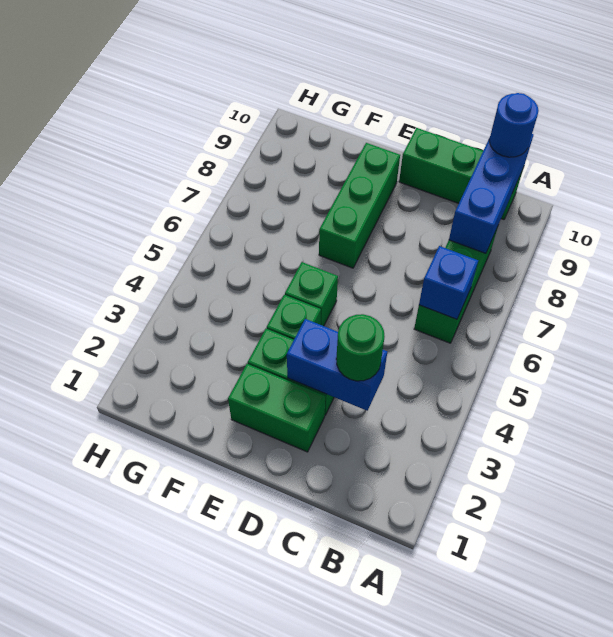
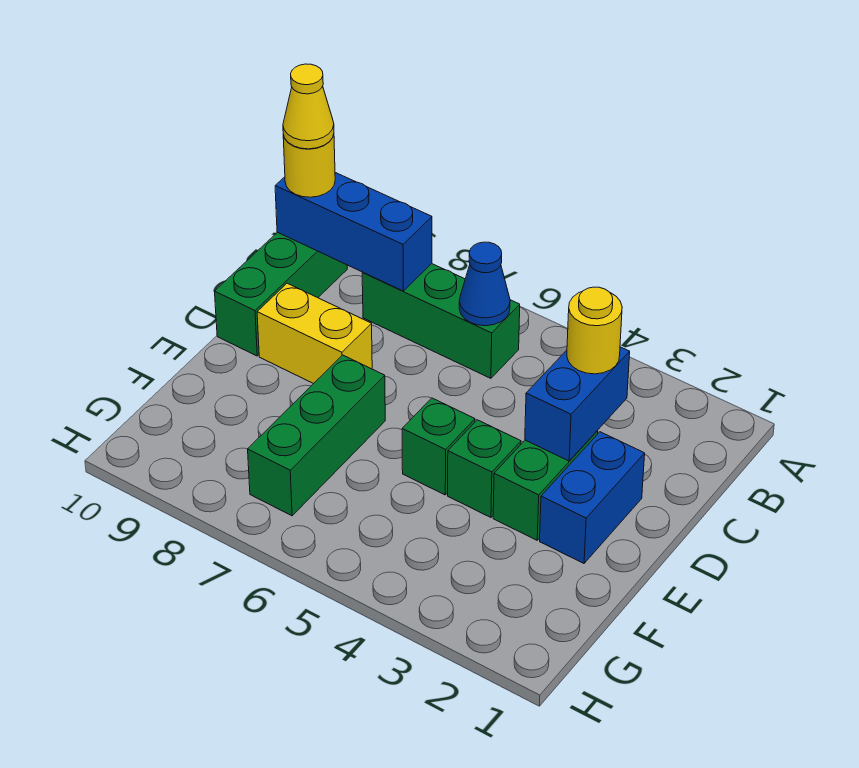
blue 1x1 brick [419,246,478,319] -> blue 1x1 cone [459,242,510,326]
blue 1x1 round brick [489,93,539,157] -> yellow 1x1 round brick [283,135,335,197]
none -> yellow 1x1 cone [283,64,334,149]
green 1x1 round brick [336,314,385,381] -> yellow 1x1 round brick [567,287,622,374]
green 1x2 brick [228,364,325,452] -> blue 1x2 brick [540,432,645,563]
none -> yellow 1x2 brick [257,283,372,384]
green 1x3 brick [319,143,400,268] -> green 1x3 brick turned to [248,355,385,516]

